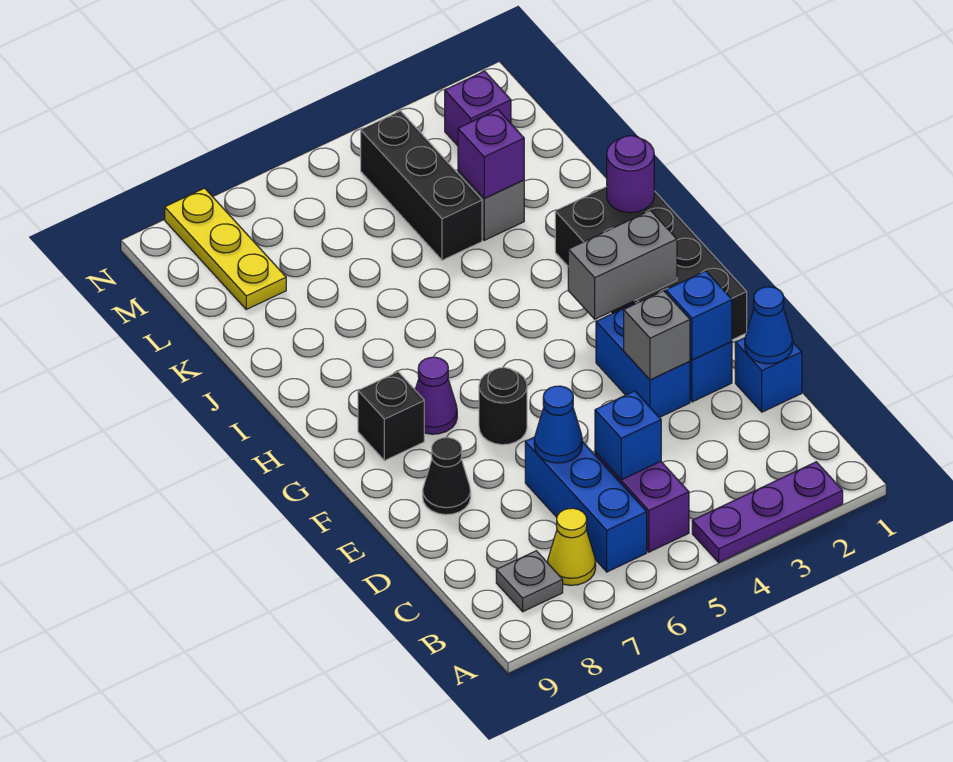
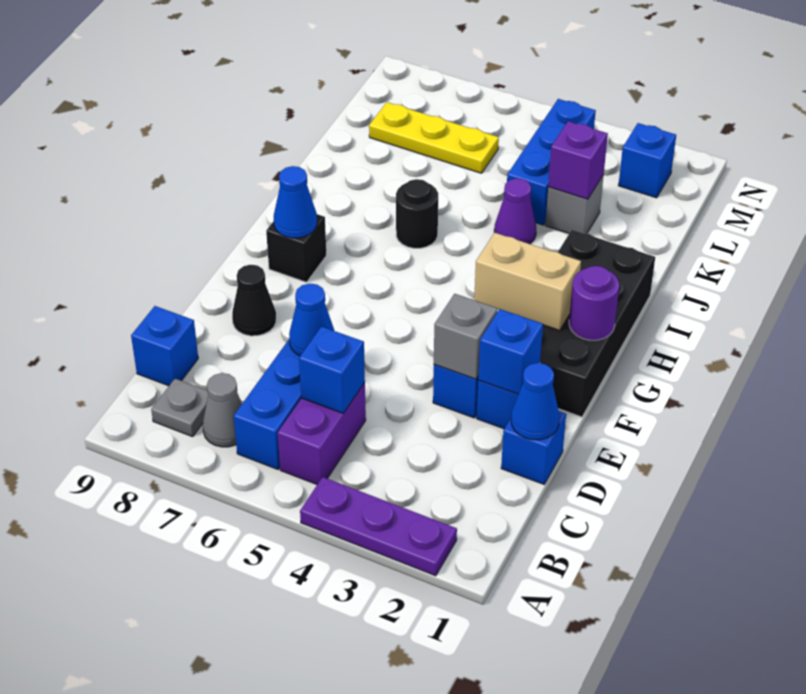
yellow 1x1 cone [548,508,596,585] -> grey 1x1 cone [203,373,242,447]
none -> blue 1x1 brick [131,306,198,386]
black 1x1 round brick [479,368,527,445] -> black 1x1 round brick moved to [396,179,438,248]
grey 1x2 brick [568,211,677,319] -> tan 1x2 brick [474,233,581,331]
purple 1x1 cone [415,357,457,434] -> purple 1x1 cone moved to [494,178,536,244]
none -> blue 1x1 cone [274,166,317,238]
purple 1x1 round brick [607,136,654,213] -> purple 1x1 round brick moved to [569,266,619,340]
black 1x3 brick [361,111,482,260] -> blue 1x3 brick [507,99,596,225]
yellow 1x3 plate [165,188,286,309] -> yellow 1x3 plate turned to [369,102,499,173]
purple 1x1 brick [445,71,511,146] -> blue 1x1 brick [618,123,676,198]

